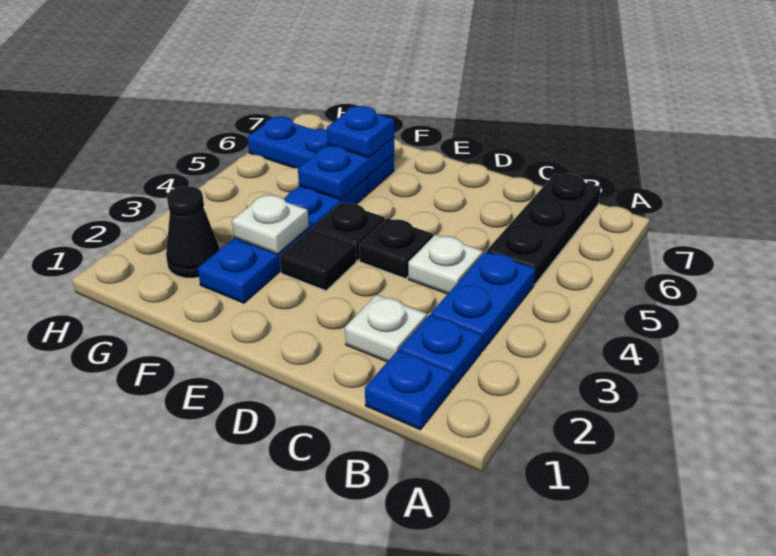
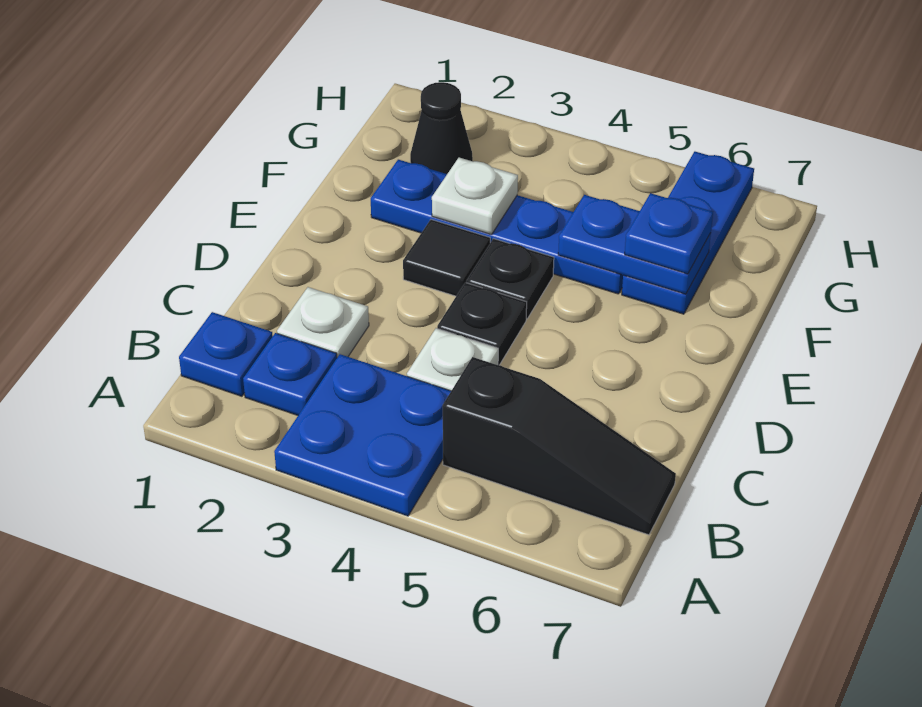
blue 1x2 plate [431,252,535,351] -> blue 2x2 plate [274,354,451,516]
black 1x3 plate [487,174,601,285] -> black 1x3 slope [443,357,676,535]

